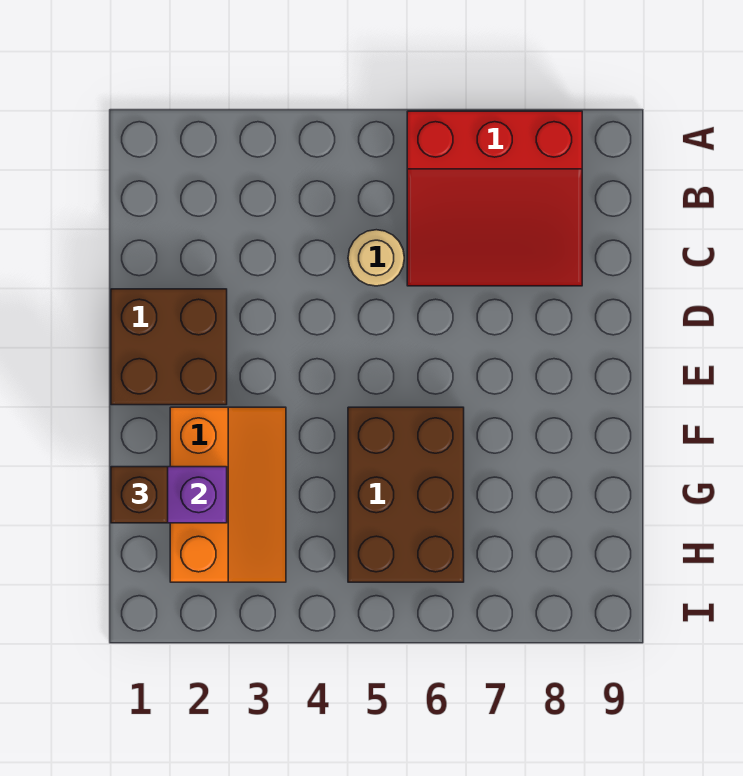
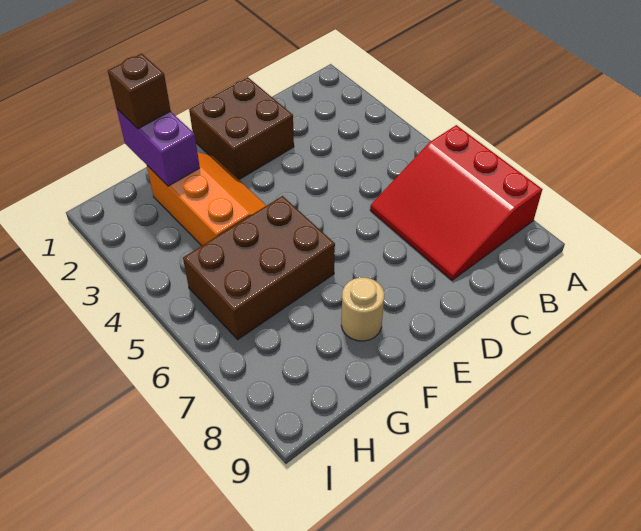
tan 1x1 round brick [348,230,404,286] -> tan 1x1 round brick moved to [341,277,384,341]
orange 2x3 slope [170,407,286,582] -> orange 2x3 slope turned to [147,152,266,246]

